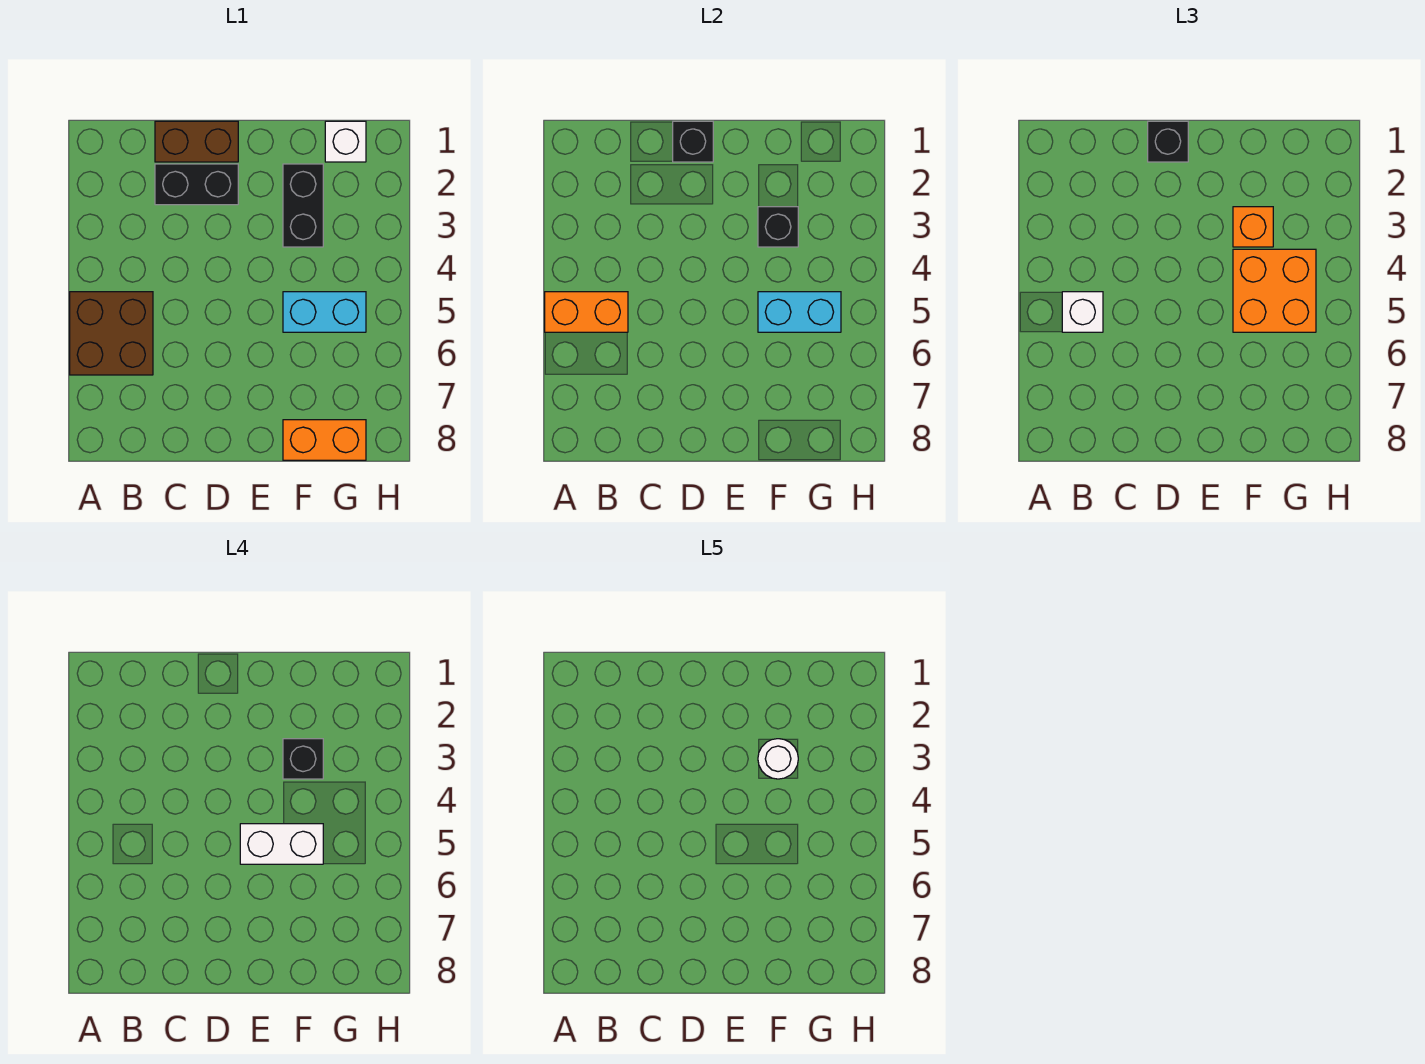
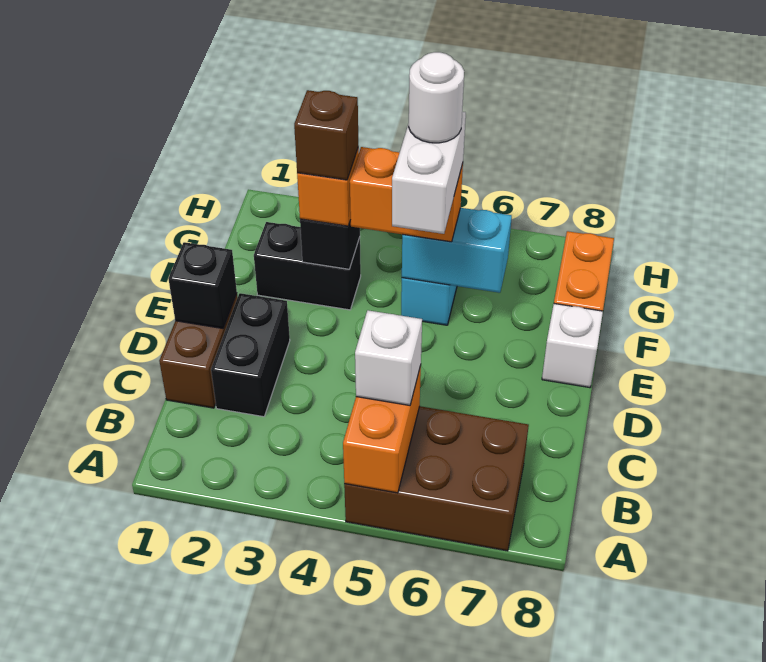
brown 2x2 brick [70,292,153,375] -> brown 2x3 brick [344,406,529,551]
black 1x1 brick [1148,121,1188,162] -> none
black 1x1 brick [283,739,323,779] -> brown 1x1 brick [294,90,359,180]
white 1x1 round brick [758,739,798,779] -> white 1x1 round brick moved to [409,52,464,143]
orange 2x2 brick [1233,249,1316,332] -> orange 1x2 brick [350,147,463,242]
cyan 1x2 brick [758,292,841,332] -> cyan 1x2 brick turned to [402,208,512,293]
white 1x1 brick [325,121,366,162] -> white 1x1 brick moved to [542,304,603,388]

